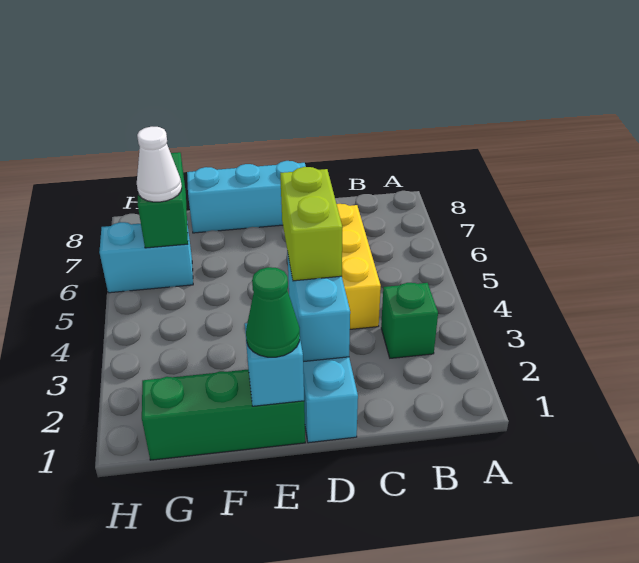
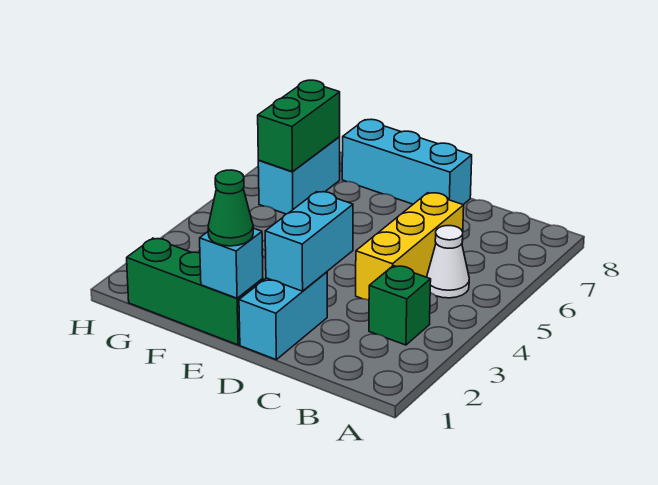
lime 1x2 brick [280,167,342,281] -> none
cyan 1x2 brick [99,222,193,293] -> cyan 1x2 brick turned to [258,137,340,214]
white 1x1 cone [137,127,182,202] -> white 1x1 cone moved to [427,226,469,298]

